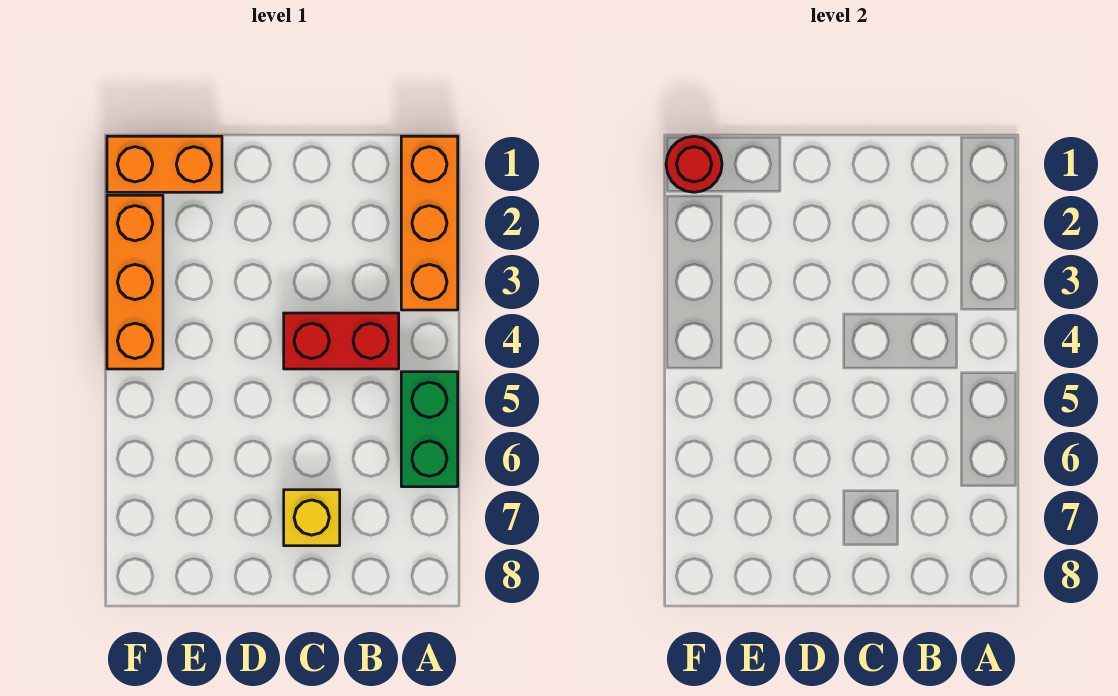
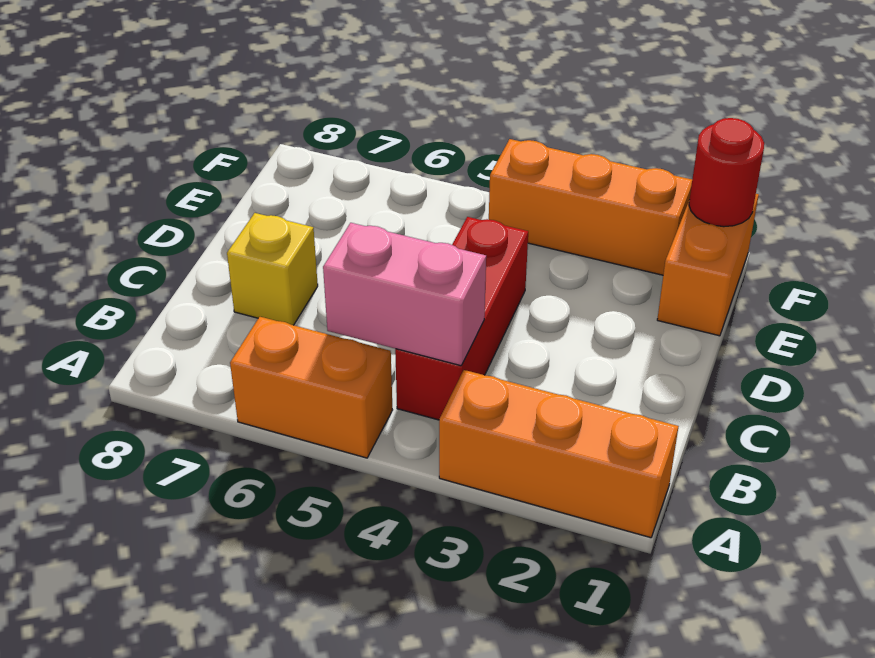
green 1x2 brick [401,372,458,487] -> orange 1x2 brick [230,317,392,458]
red 1x2 brick [284,313,399,369] -> red 1x3 brick [395,217,528,420]
none -> pink 1x2 brick [323,223,486,366]

